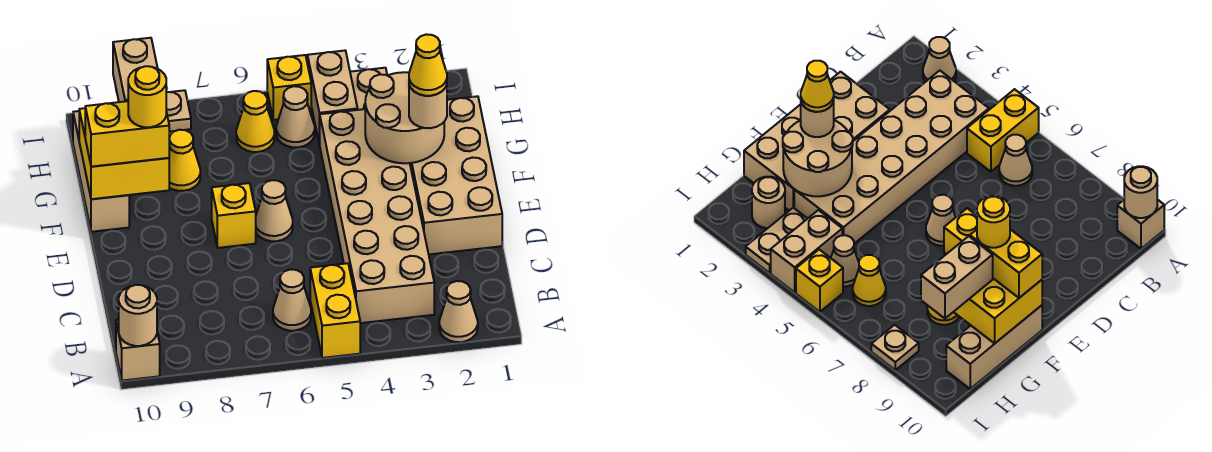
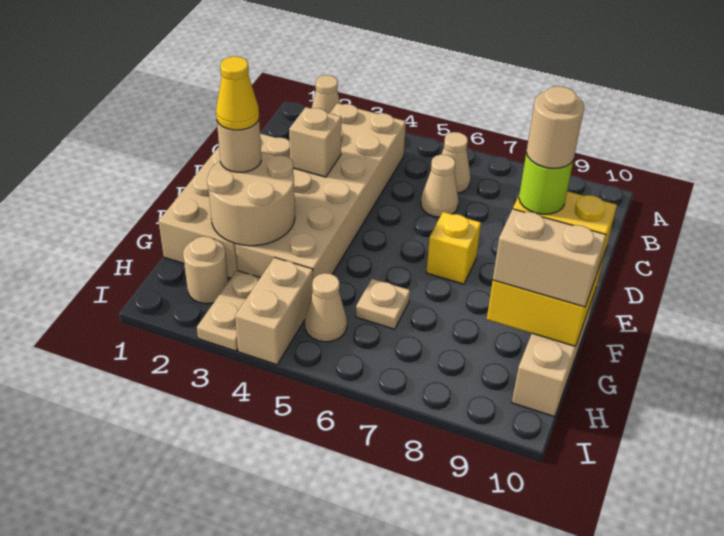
yellow 1x2 brick [310,263,360,358] -> none
tan 1x1 brick [116,320,160,381] -> tan 1x1 brick moved to [289,107,341,177]
tan 1x1 round brick [119,285,157,346] -> tan 1x1 round brick moved to [526,86,584,168]
tan 1x1 cone [256,180,293,241] -> tan 1x1 cone moved to [421,155,458,217]
yellow 1x1 round brick [128,66,166,127] -> lime 1x1 round brick [519,153,573,214]
yellow 1x1 cone [169,130,200,191] -> none
tan 1x2 brick [113,38,158,102] -> tan 1x2 brick turned to [493,209,606,307]
yellow 1x1 cone [236,91,274,152] -> none
yellow 1x1 brick [267,55,311,120] -> none
tan 1x1 plate [166,90,191,132] -> tan 1x1 plate moved to [356,279,410,329]

